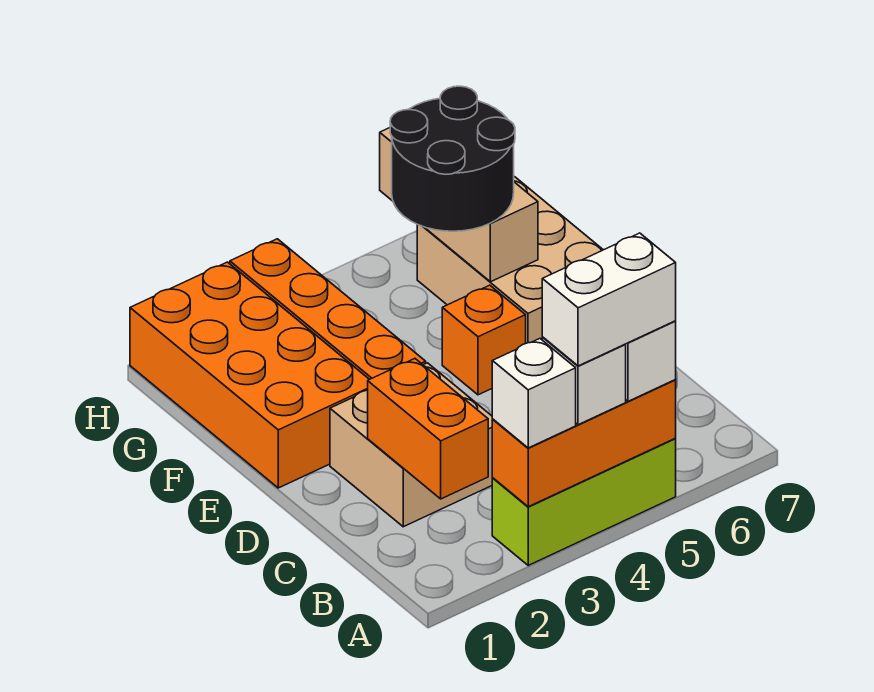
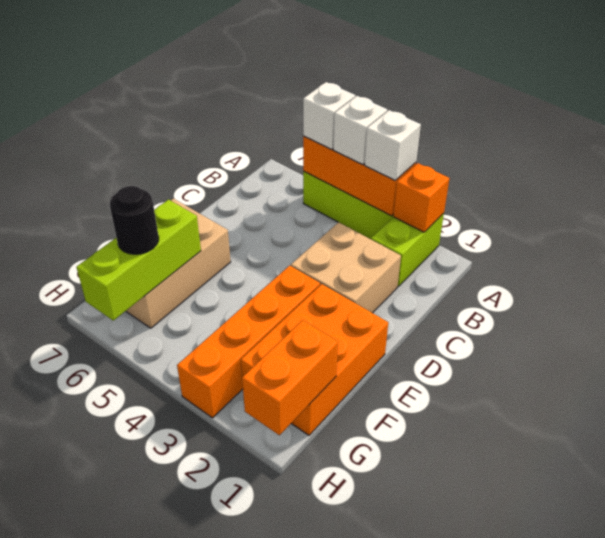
none -> lime 1x2 brick [371,213,444,286]
white 1x2 brick [542,233,676,366] -> none
orange 1x2 brick [368,359,488,499] -> orange 1x2 brick moved to [242,320,338,435]
orange 2x4 brick [130,262,369,488] -> orange 2x3 brick [241,284,388,435]
orange 1x1 brick [442,285,526,395] -> orange 1x1 brick moved to [393,163,449,232]
black 2x2 round brick [390,86,515,231] -> black 1x1 round brick [110,186,159,254]
tan 1x3 brick [380,128,538,282] -> lime 1x3 brick [77,200,201,320]

